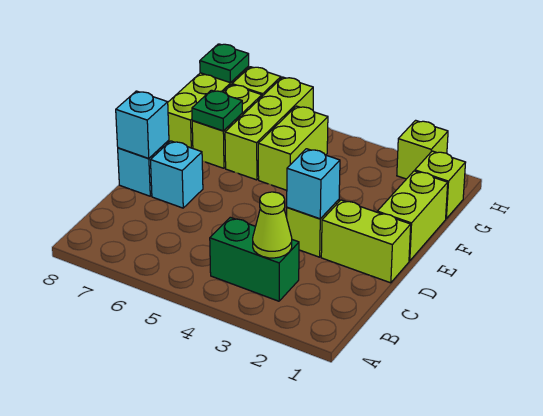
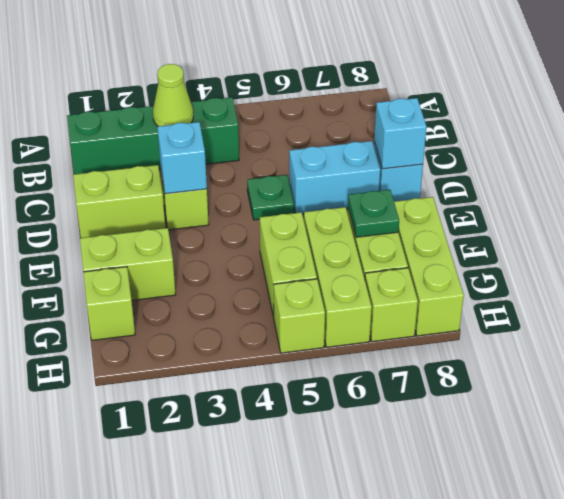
green 1x2 brick [210,217,299,301] -> green 1x4 brick [67,97,239,174]
cyan 1x1 brick [151,141,203,208] -> cyan 1x2 brick [289,141,380,214]
lime 1x2 brick [377,171,448,261] -> lime 1x2 brick turned to [80,228,176,300]
lime 1x1 brick [397,120,448,179] -> lime 1x1 brick moved to [274,279,325,353]
green 1x1 plate [200,44,249,83] -> green 1x1 plate moved to [247,175,294,220]

